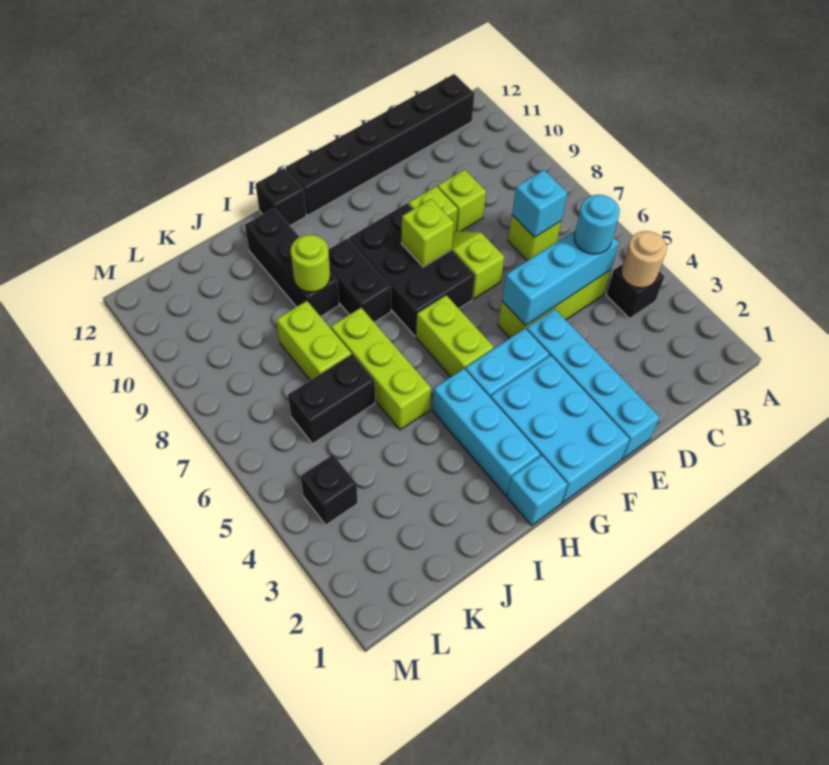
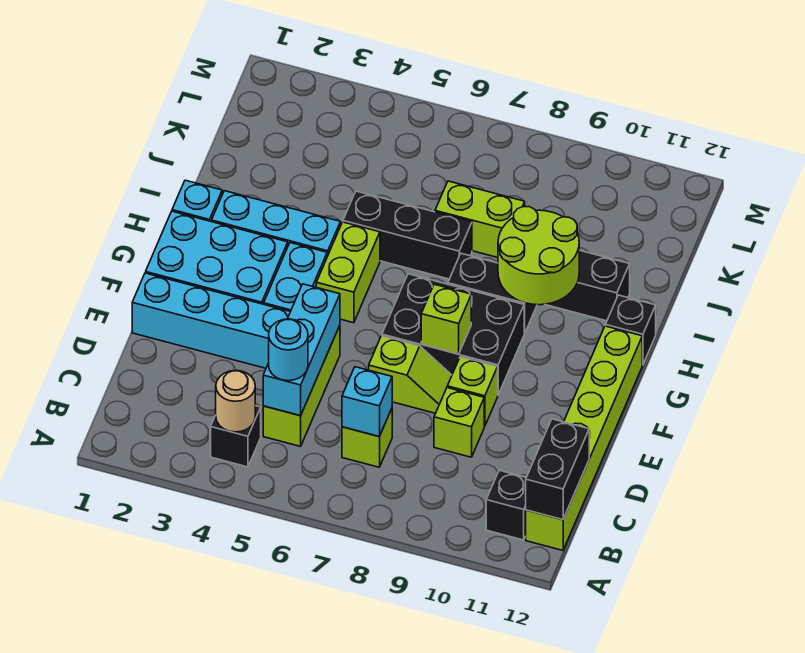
black 1x6 brick [286,74,475,215] -> lime 1x6 brick [526,326,642,550]
lime 1x2 brick [416,295,494,377] -> lime 1x2 brick turned to [316,222,380,323]
lime 1x3 brick [331,308,431,430] -> black 1x3 brick [343,191,472,279]
lime 1x1 round brick [291,235,330,292] -> lime 2x2 round brick [498,207,579,305]
black 1x2 brick [288,354,375,444] -> black 1x2 brick moved to [526,419,589,520]
black 1x1 brick [300,455,358,525] -> black 1x1 brick moved to [486,470,526,540]

